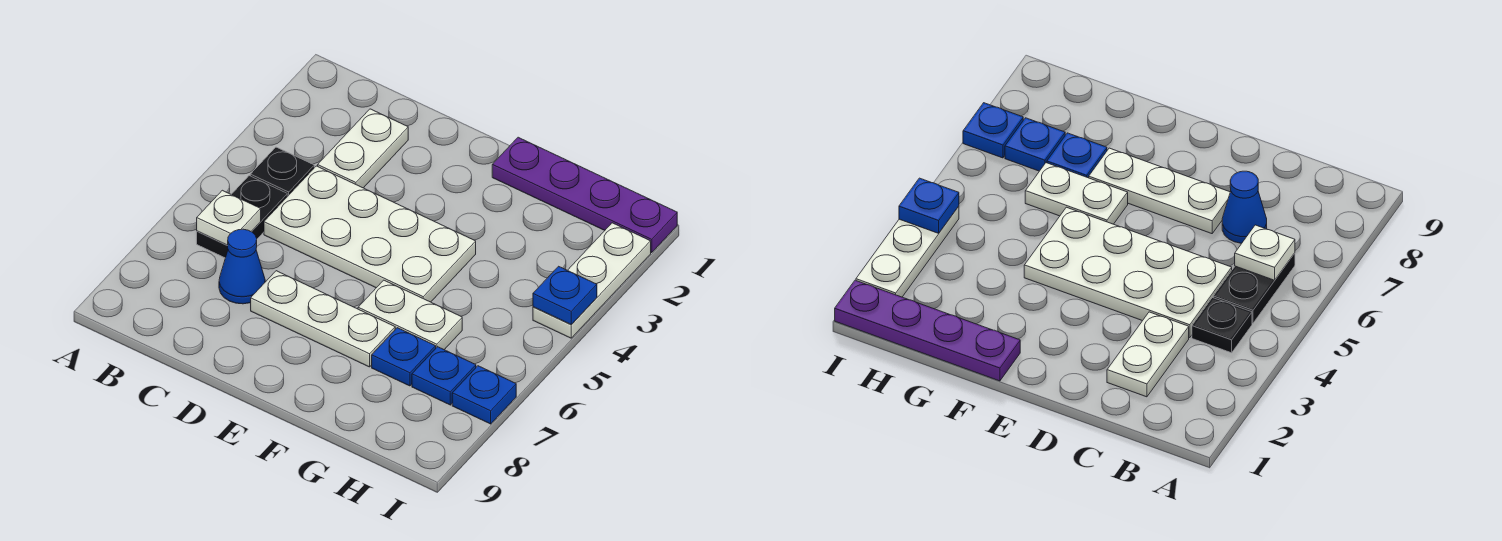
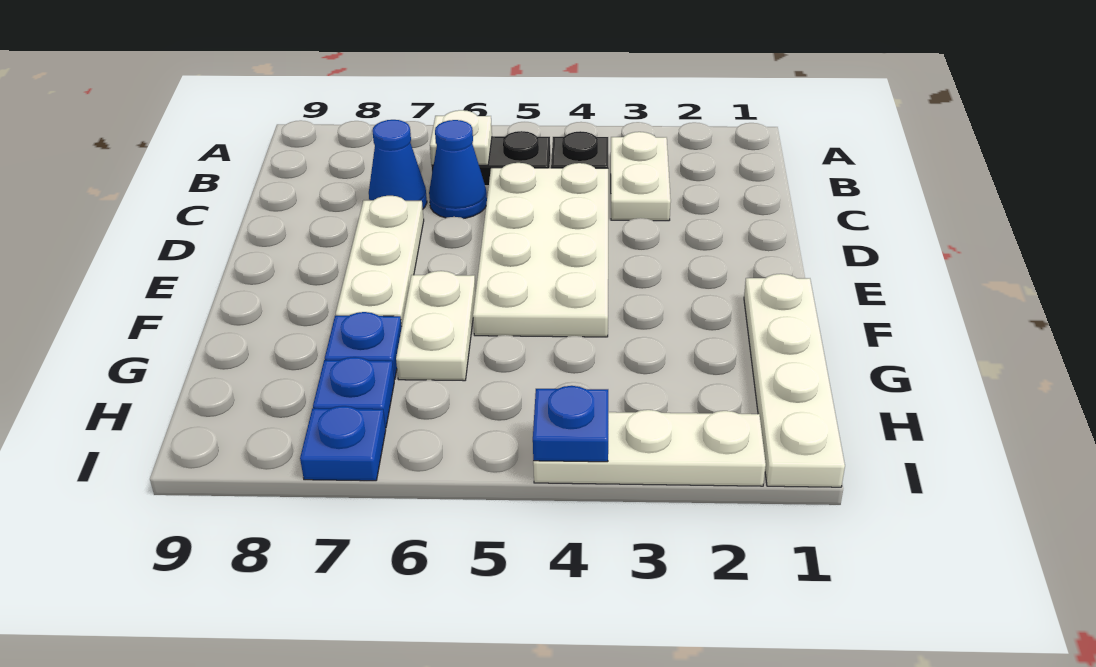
white 1x2 plate [318,109,408,188] -> white 1x2 plate turned to [611,132,671,221]
none -> blue 1x1 cone [429,120,487,219]
purple 1x4 plate [492,137,677,253] -> white 1x4 plate [744,274,845,487]

